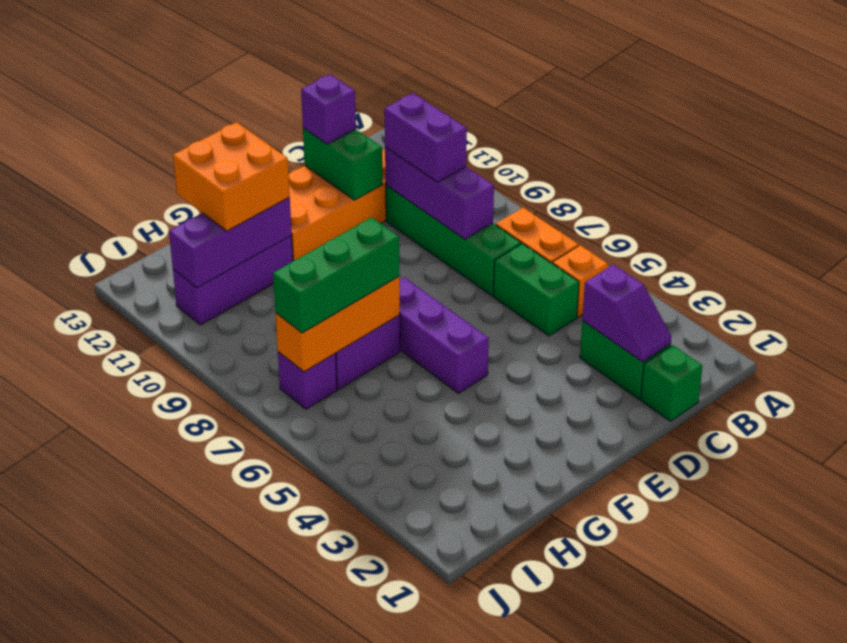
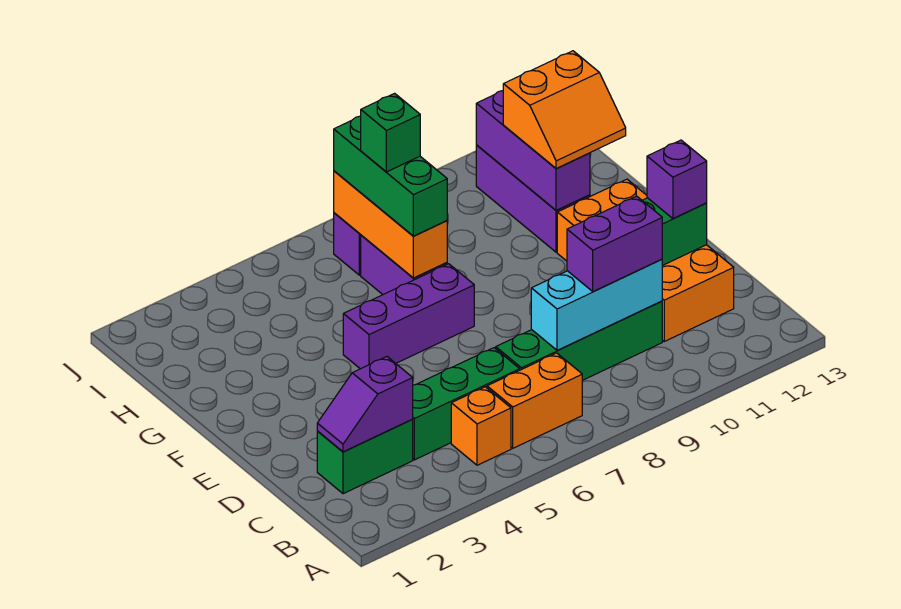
green 1x1 brick [641,345,703,421] -> green 1x1 brick moved to [361,93,420,172]
green 1x2 brick [493,244,579,336] -> green 1x3 brick [412,348,520,460]
purple 1x3 brick [385,147,494,239] -> cyan 1x3 brick [531,259,662,350]
orange 2x2 brick [173,122,290,231] -> orange 2x2 slope [503,51,626,169]

